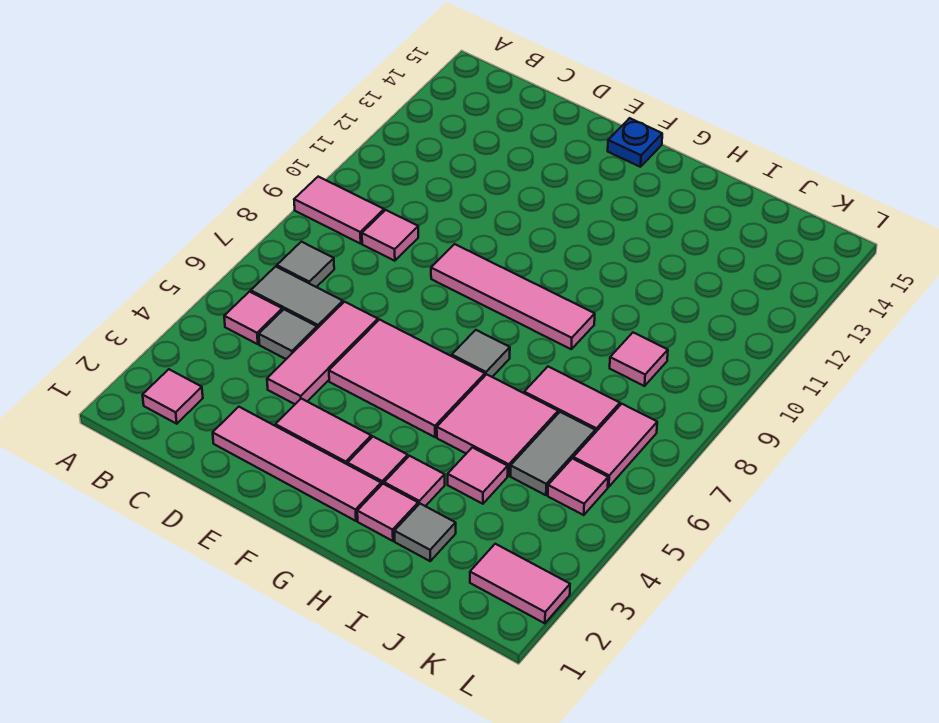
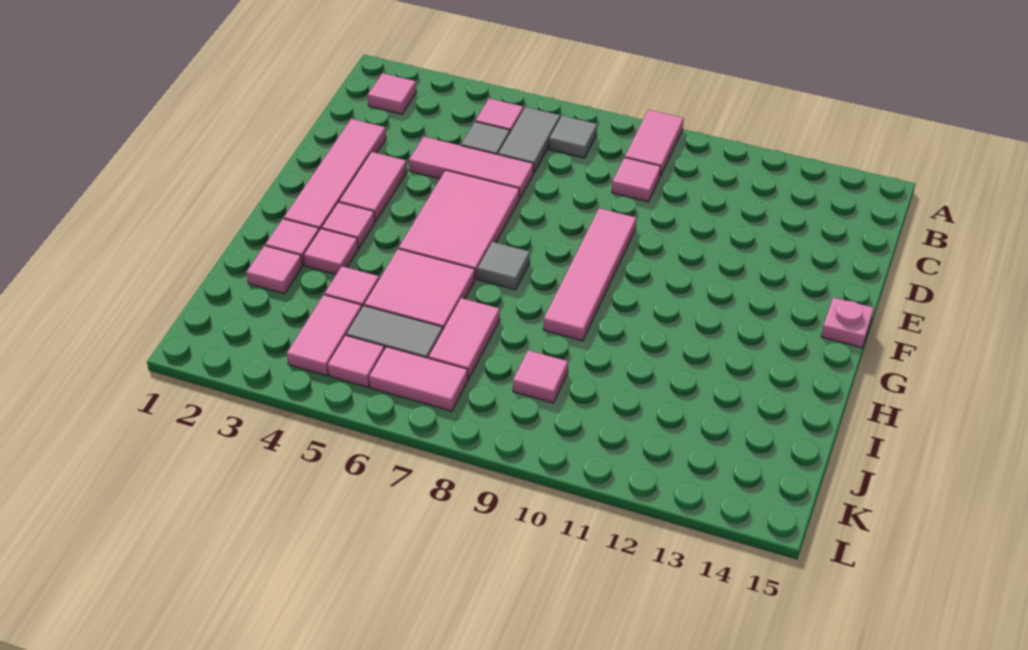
blue 1x1 plate [608,118,662,167] -> pink 1x1 plate [821,297,874,348]
grey 1x1 tile [394,504,456,561] -> pink 1x1 tile [246,246,302,294]
pink 1x2 tile [470,544,570,623] -> pink 1x2 tile moved to [287,295,362,376]

